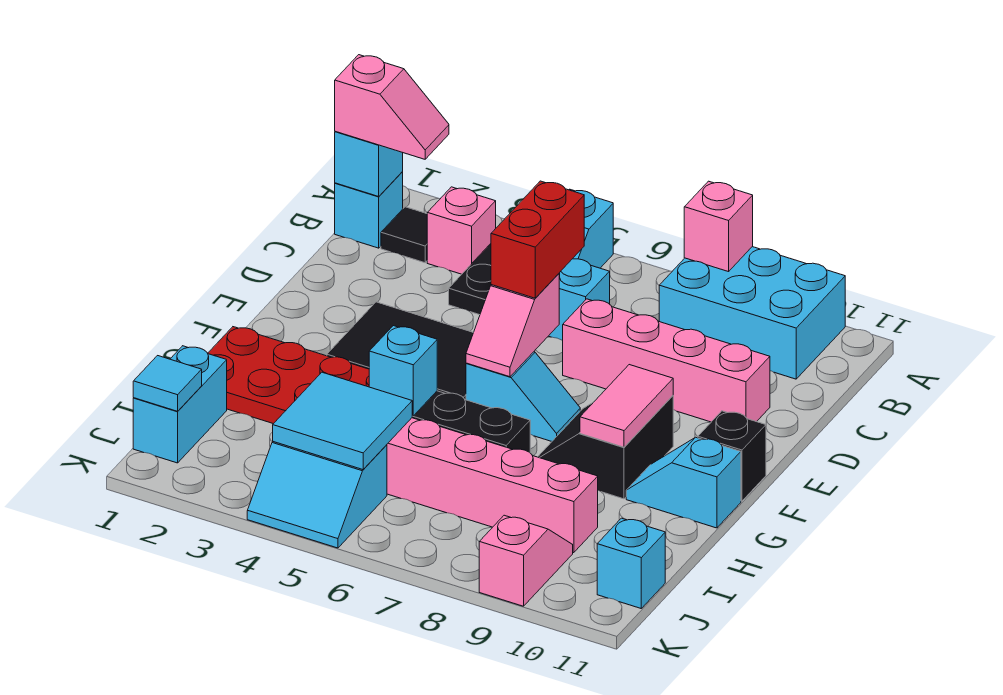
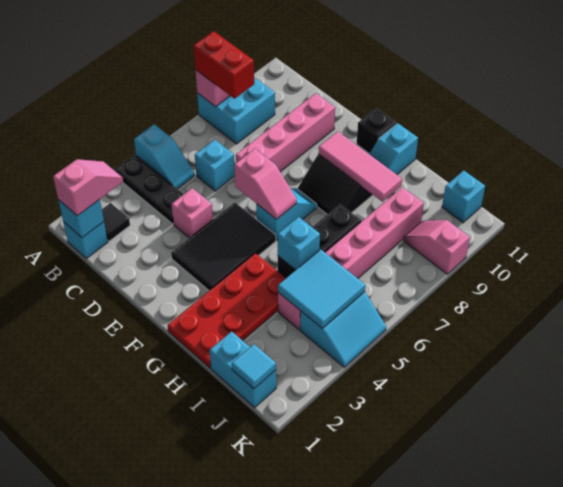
cyan 2x3 brick [659,247,845,379] -> cyan 2x2 brick [197,77,275,144]
pink 1x1 brick [427,187,496,274] -> pink 1x1 brick moved to [171,188,213,238]
red 1x2 brick [491,181,584,298] -> red 1x2 brick moved to [194,31,254,99]
pink 1x2 tile [580,365,673,447] -> pink 1x3 tile [318,132,402,202]

